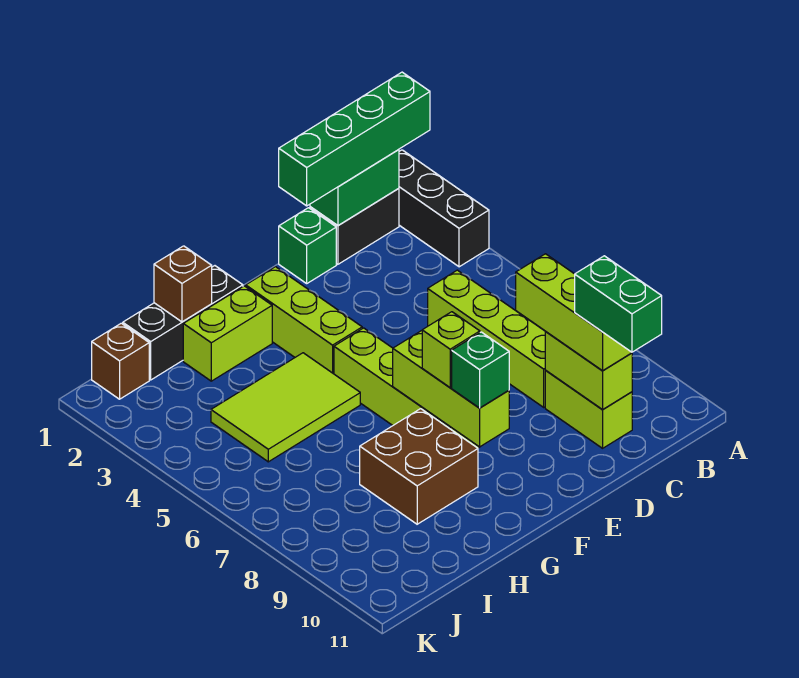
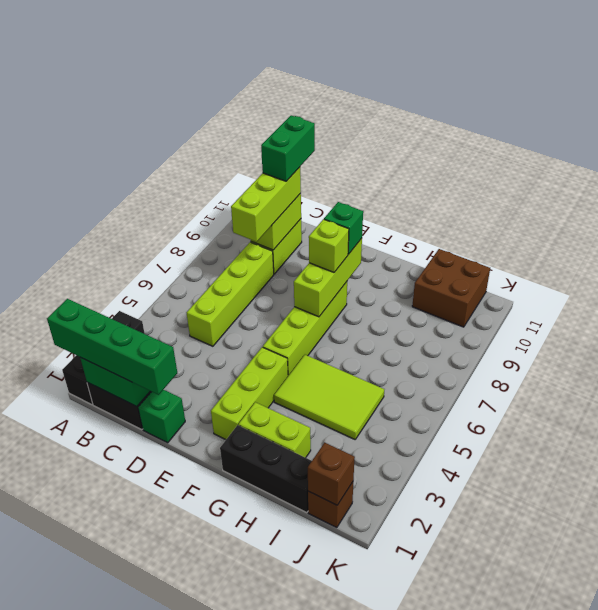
brown 2x2 brick [360,409,478,524] -> brown 2x2 brick moved to [412,249,490,327]
brown 1x1 brick [154,246,212,322] -> brown 1x1 brick moved to [308,443,355,505]

